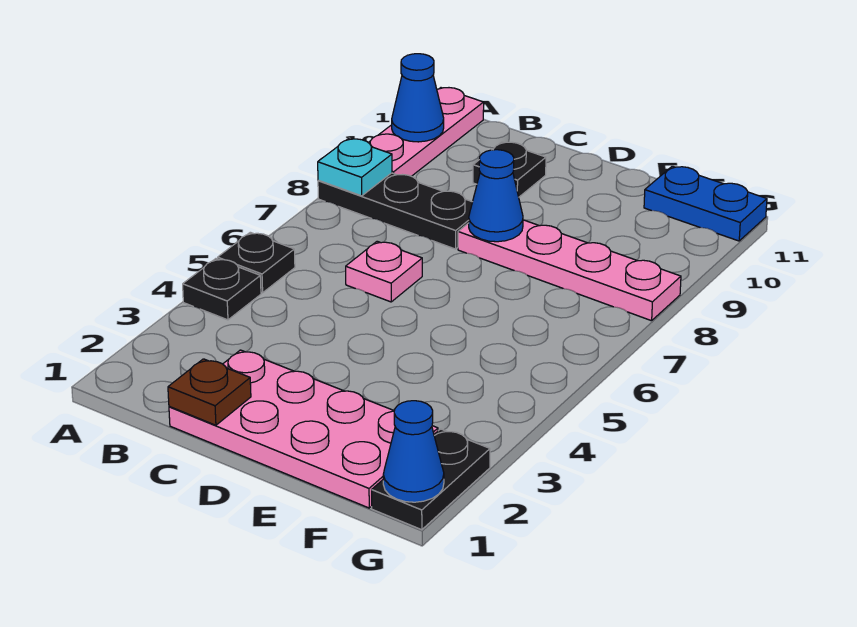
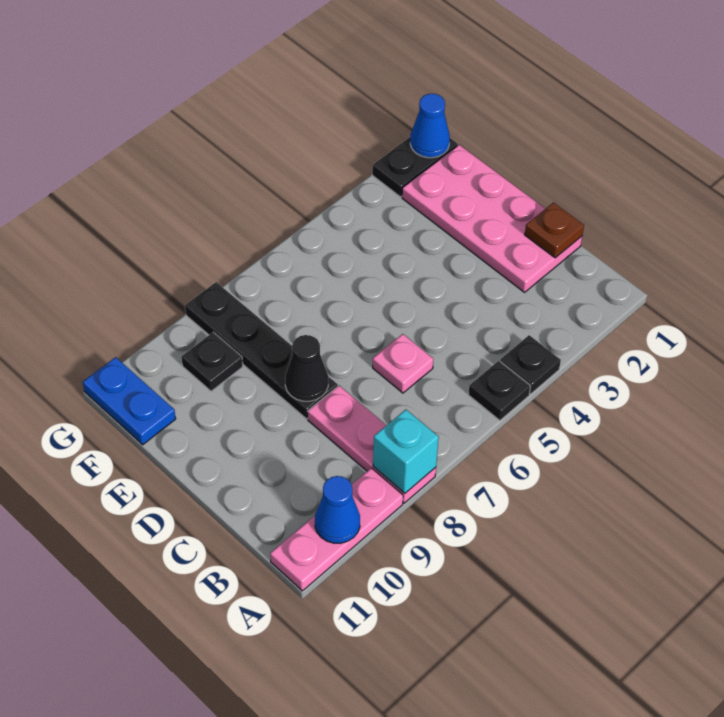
black 1x3 plate [318,173,472,249] -> pink 1x3 plate [308,386,436,503]
cyan 1x1 plate [318,139,392,196] -> cyan 1x1 brick [373,410,439,493]
black 1x1 plate [473,142,546,197] -> black 1x1 plate moved to [181,332,243,391]
pink 1x4 plate [458,220,681,321] -> black 1x4 plate [185,282,338,419]
blue 1x1 cone [469,150,523,242] -> black 1x1 cone [285,335,328,401]

